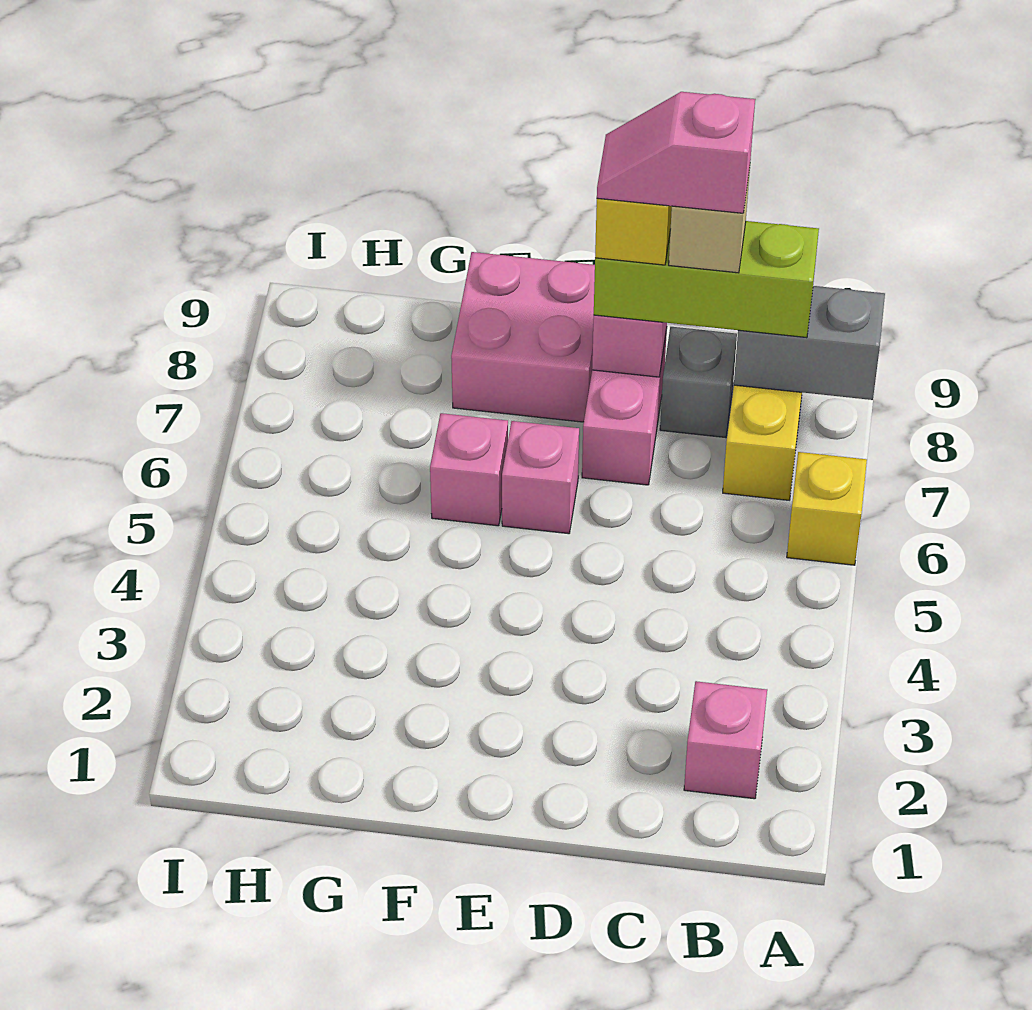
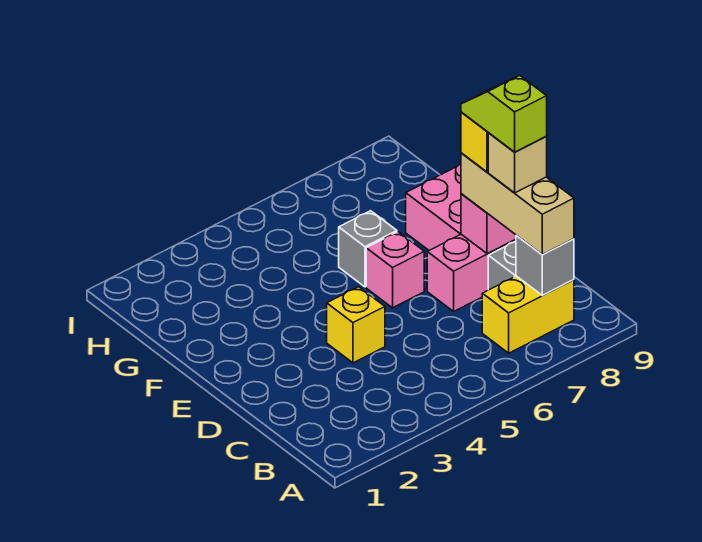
yellow 1x1 brick [787,452,867,565] -> yellow 1x1 brick moved to [327,287,385,363]
grey 1x2 brick [734,286,885,400] -> grey 1x1 brick [516,236,574,295]
pink 1x1 brick [684,681,767,799] -> none
lime 1x3 brick [594,221,819,338] -> tan 1x3 brick [461,153,574,254]
pink 1x2 slope [597,92,755,213] -> lime 1x2 slope [461,75,547,152]
pink 1x1 brick [430,413,508,526] -> grey 1x1 brick [339,211,397,287]

